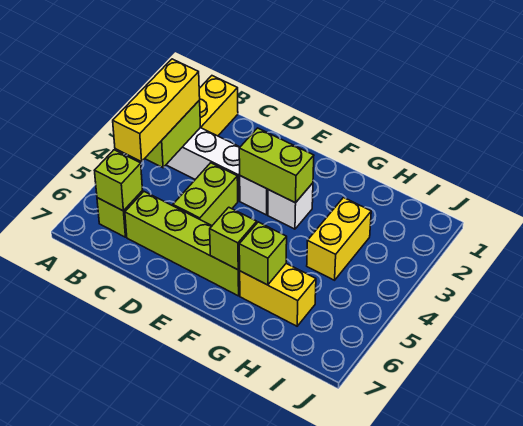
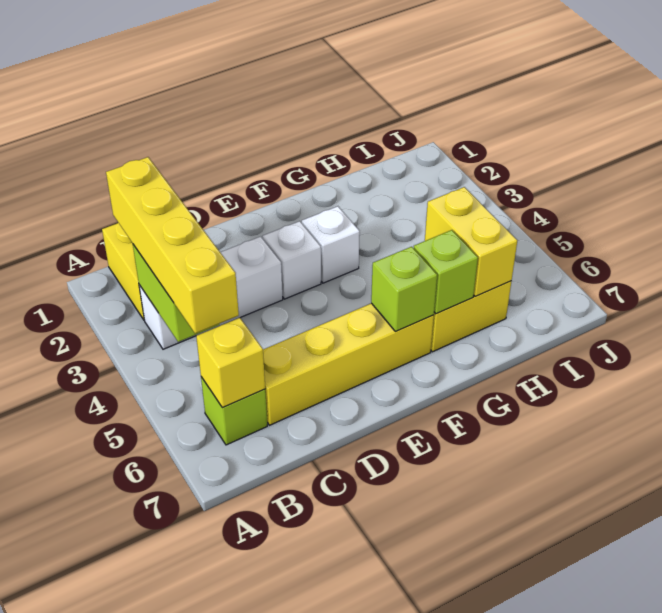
yellow 1x3 brick [113,59,200,162] -> yellow 1x4 brick [106,157,239,334]
lime 1x1 brick [95,150,142,211] -> yellow 1x1 brick [196,318,265,408]
lime 1x4 brick [125,192,240,296] -> yellow 1x4 brick [263,303,434,425]
lime 1x2 brick [173,163,238,225] -> none
lime 1x2 brick [239,128,314,203] -> none
yellow 1x2 brick [307,198,371,280] -> yellow 1x2 brick moved to [425,187,518,297]

